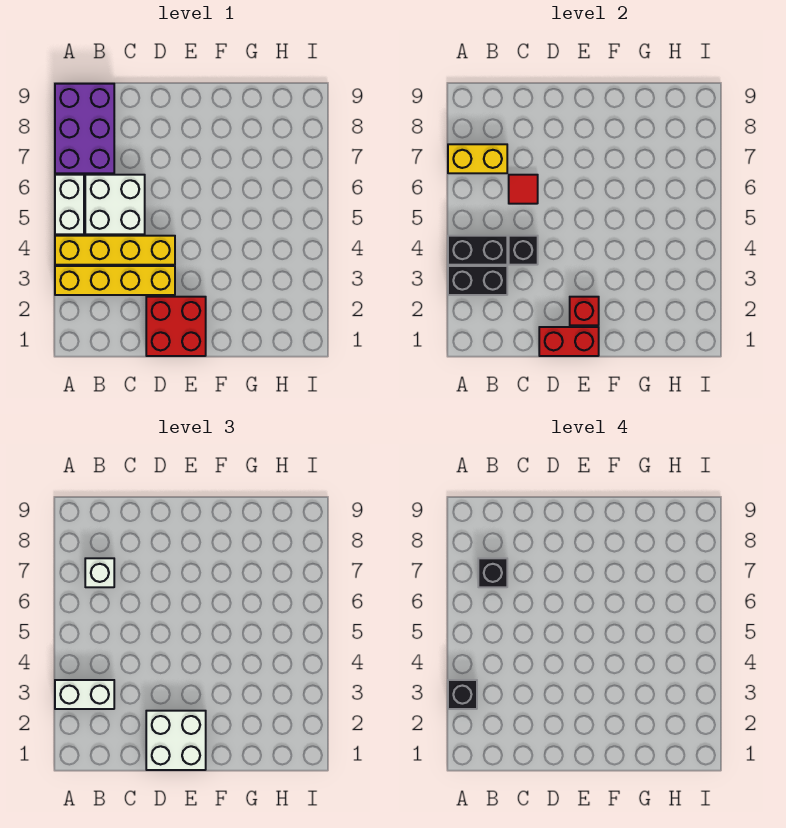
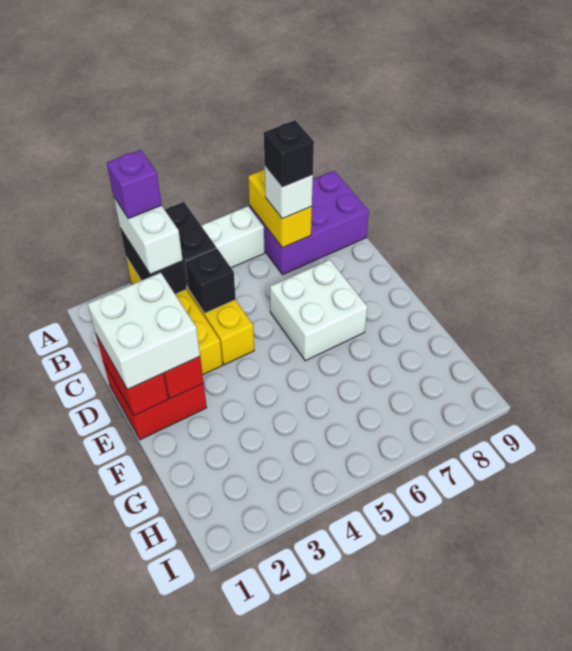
black 1x1 brick [448,680,477,709] -> purple 1x1 brick [107,150,162,219]
white 2x2 brick [85,175,145,234] -> white 2x2 brick moved to [270,260,367,361]
red 1x1 tile [509,175,538,204] -> none

